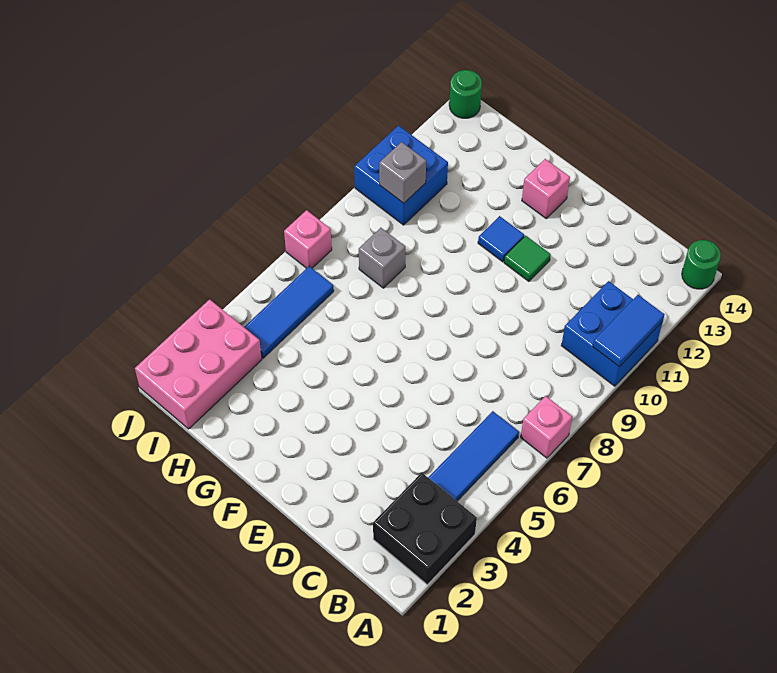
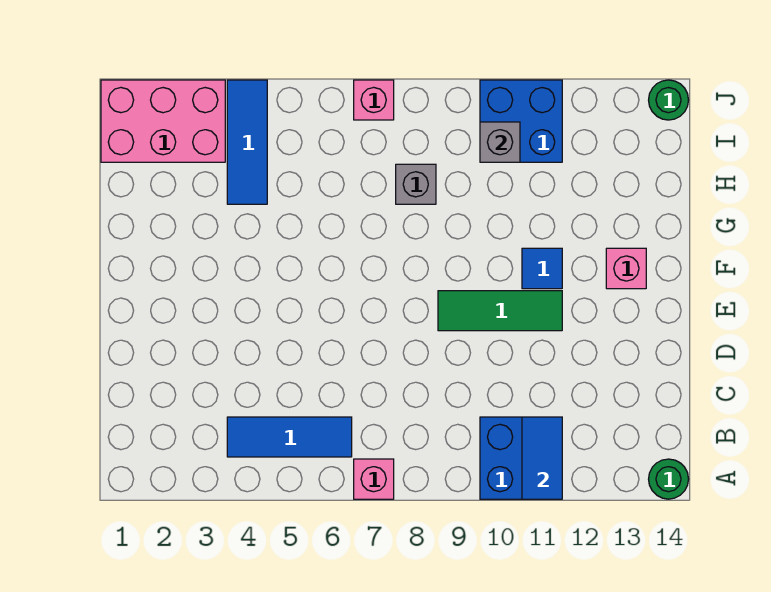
black 2x2 brick [373,473,477,585] -> none
blue 1x2 tile [593,295,665,366] -> blue 1x2 tile turned to [522,417,562,499]
green 1x1 tile [504,236,551,281] -> green 1x3 tile [438,291,562,331]
blue 1x3 tile [244,266,334,358] -> blue 1x3 tile turned to [227,80,267,204]

